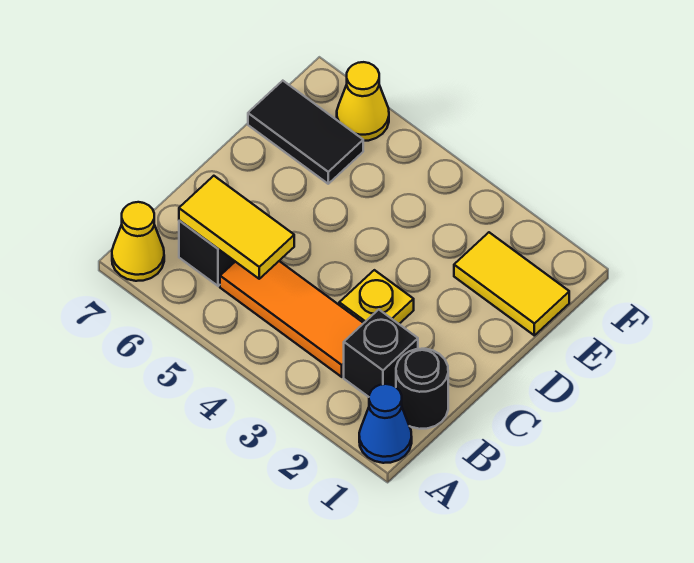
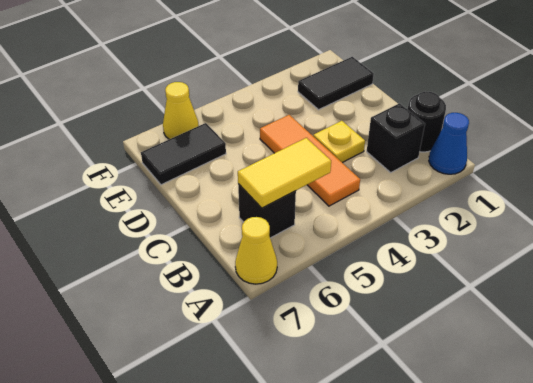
orange 1x3 tile [220,261,363,377] -> orange 1x3 tile turned to [260,115,360,206]
yellow 1x2 tile [454,232,569,335] -> black 1x2 tile [298,57,374,110]

